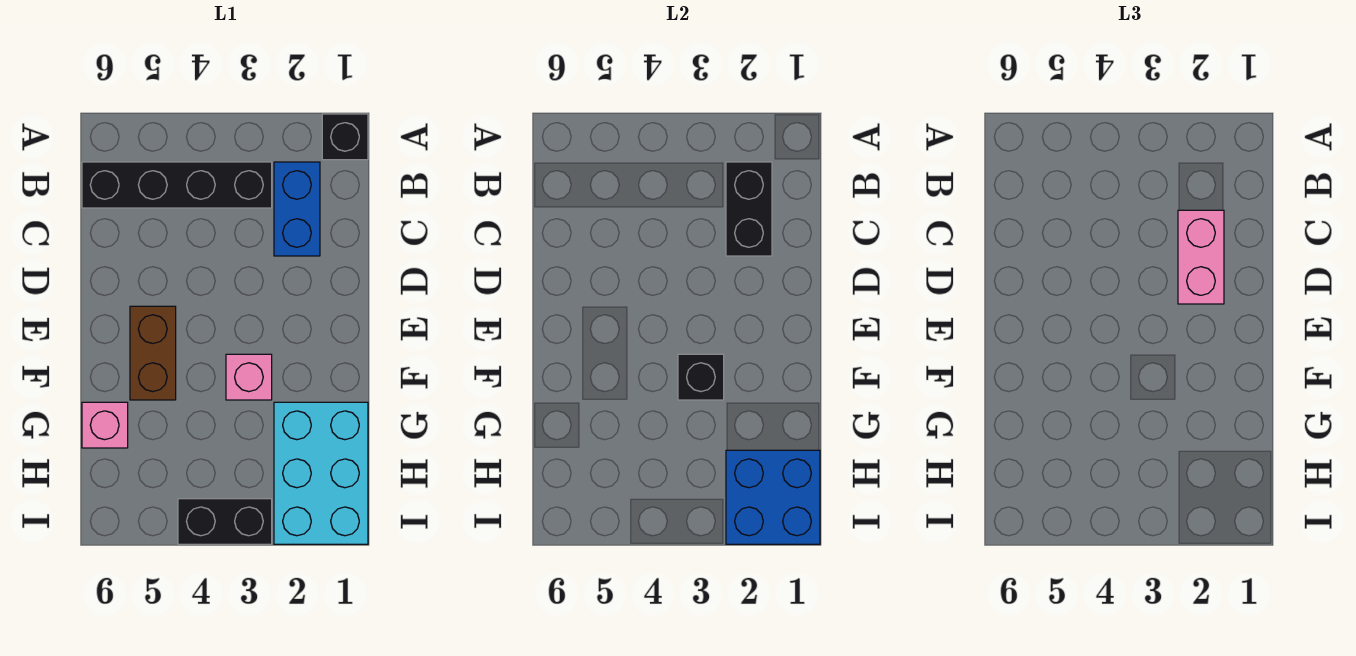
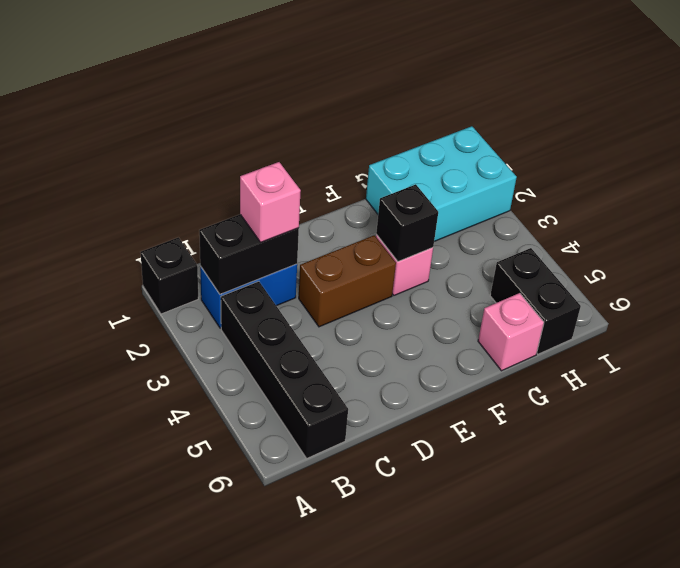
pink 1x2 brick [1178,210,1224,304] -> pink 1x1 brick [240,162,301,242]
brown 1x2 brick [130,306,176,400] -> brown 1x2 brick moved to [299,235,396,327]
blue 2x2 brick [726,450,820,544] -> none
black 1x2 brick [178,499,272,544] -> black 1x2 brick moved to [490,248,581,354]

